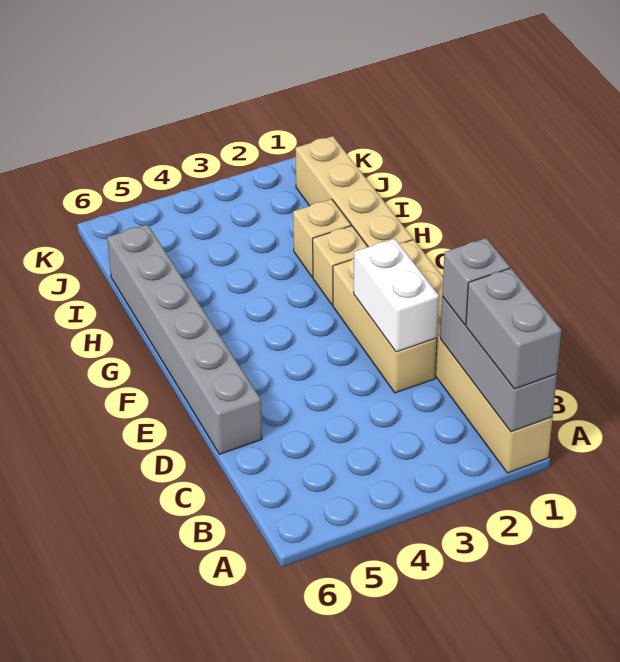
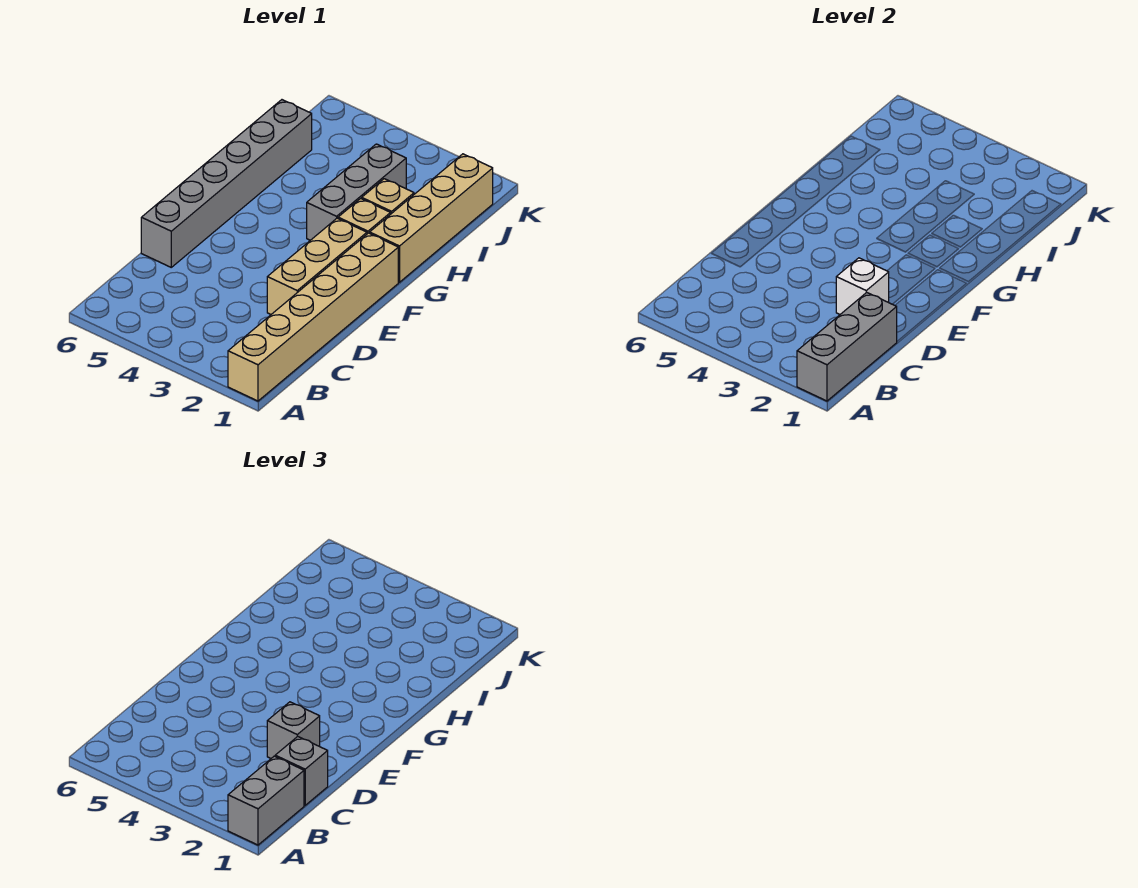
white 1x2 brick [354,239,439,352] -> white 1x1 brick [836,258,889,314]
none -> grey 1x1 brick [267,702,320,758]
none -> grey 1x3 brick [307,144,406,240]

